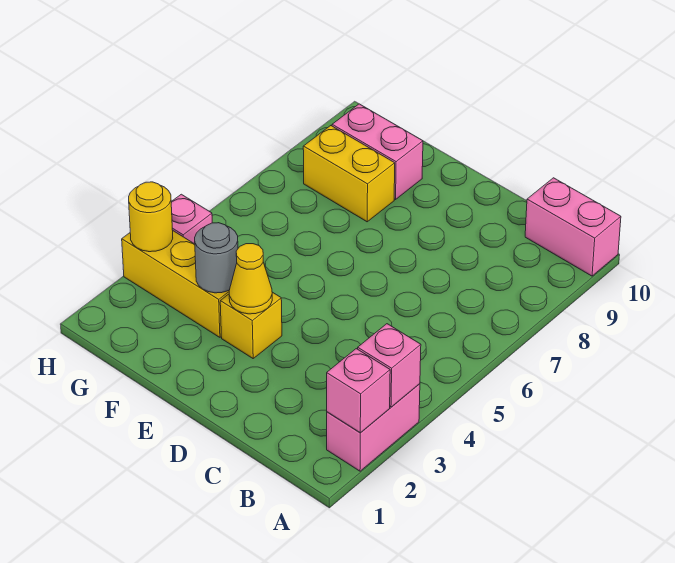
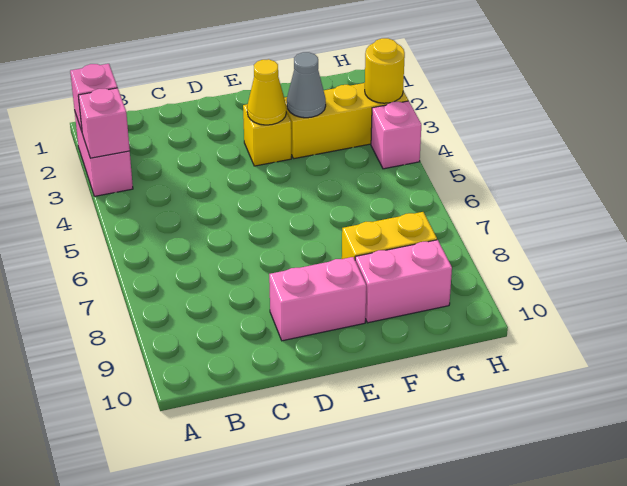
pink 1x2 brick [525,178,621,276] -> pink 1x2 brick moved to [269,257,366,341]
grey 1x1 round brick [195,223,238,293] -> grey 1x1 cone [287,52,326,118]

